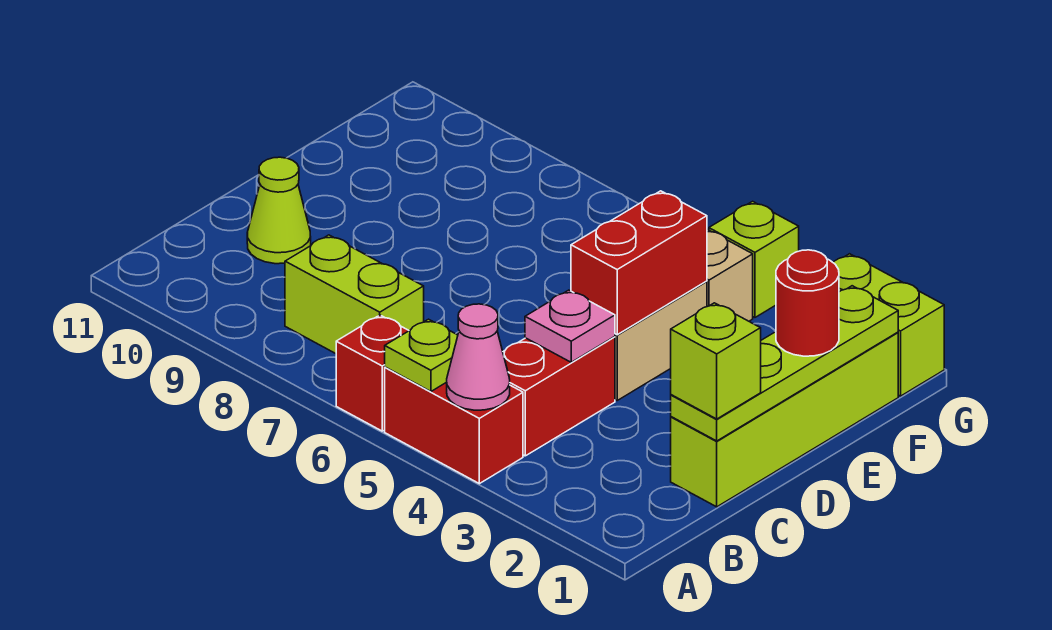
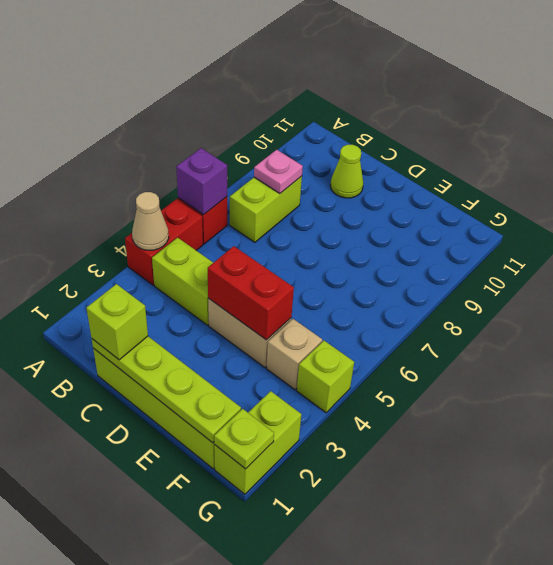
pink 1x1 cone [447,304,510,410] -> tan 1x1 cone [132,192,169,250]
lime 1x1 plate [385,319,458,392] -> lime 1x1 plate moved to [214,409,274,469]
none -> purple 1x1 brick [176,148,227,215]
red 1x2 brick [503,337,615,456] -> lime 1x2 brick [152,238,213,325]
pink 1x1 plate [525,290,615,362] -> pink 1x1 plate moved to [254,150,303,194]
red 1x1 round brick [776,250,839,356] -> none

